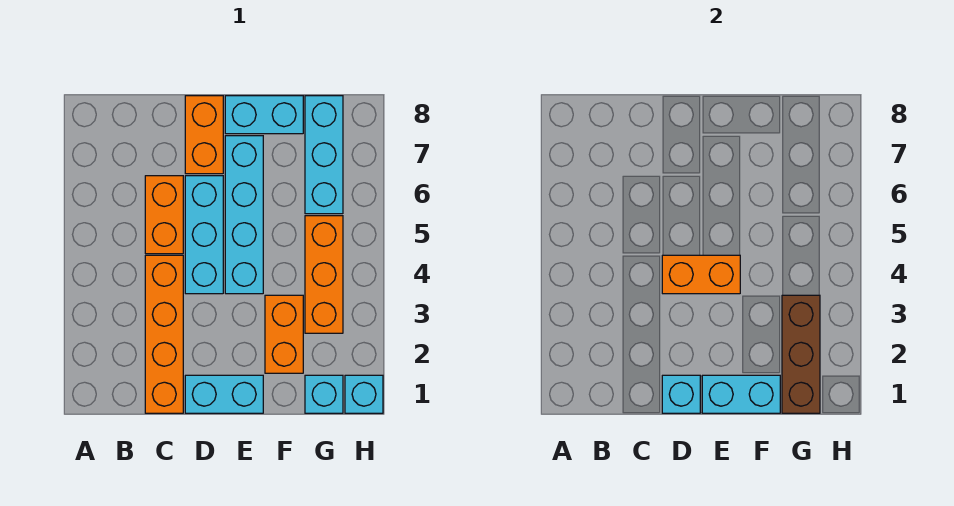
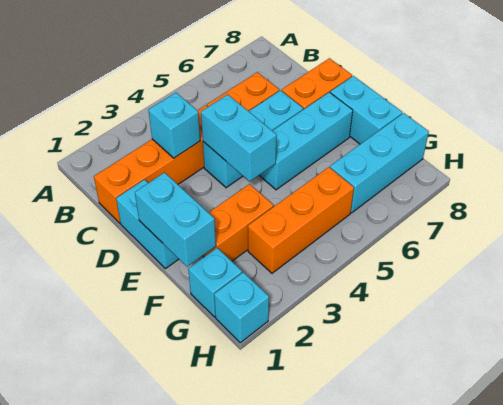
cyan 1x1 brick [662,375,700,413] -> cyan 1x1 brick moved to [149,93,200,158]
orange 1x2 brick [662,255,740,294] -> cyan 1x2 brick [201,95,277,181]
cyan 1x4 brick [225,136,263,294] -> cyan 1x3 brick [259,92,353,190]
brown 1x3 brick [782,295,820,413] -> none

